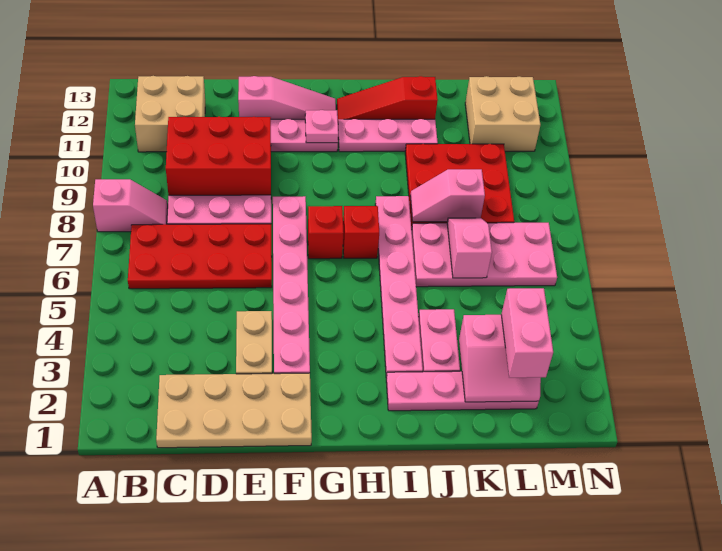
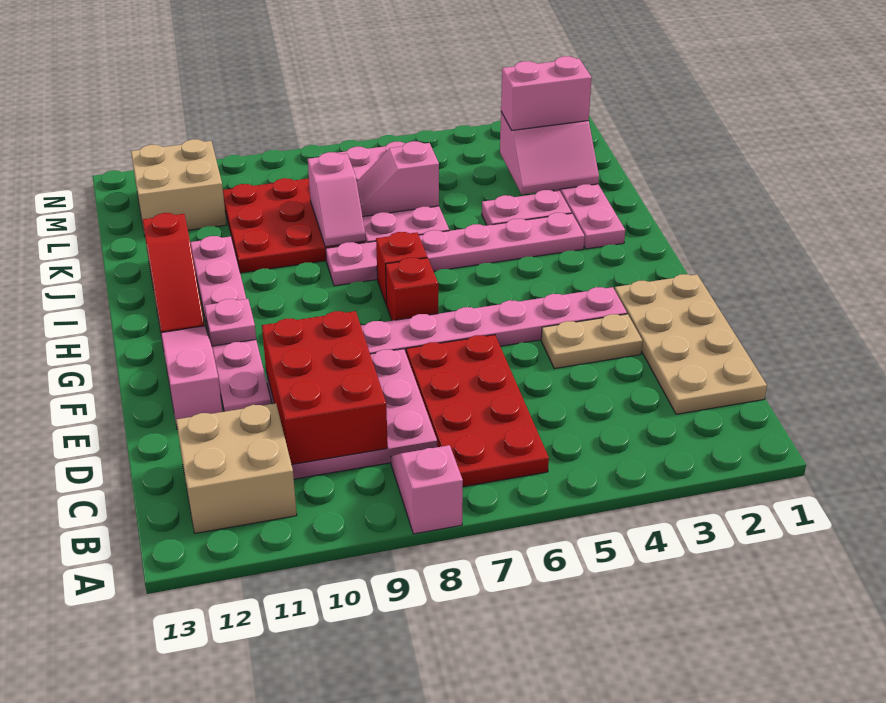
pink 2x2 slope [459,315,541,402] -> pink 2x2 slope turned to [500,112,599,194]

